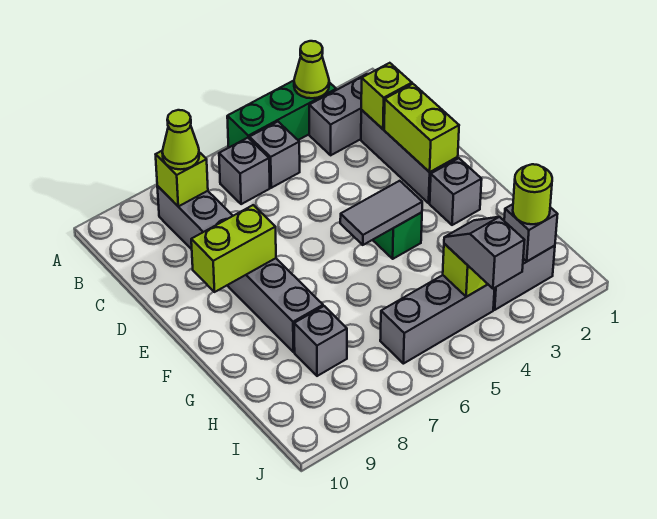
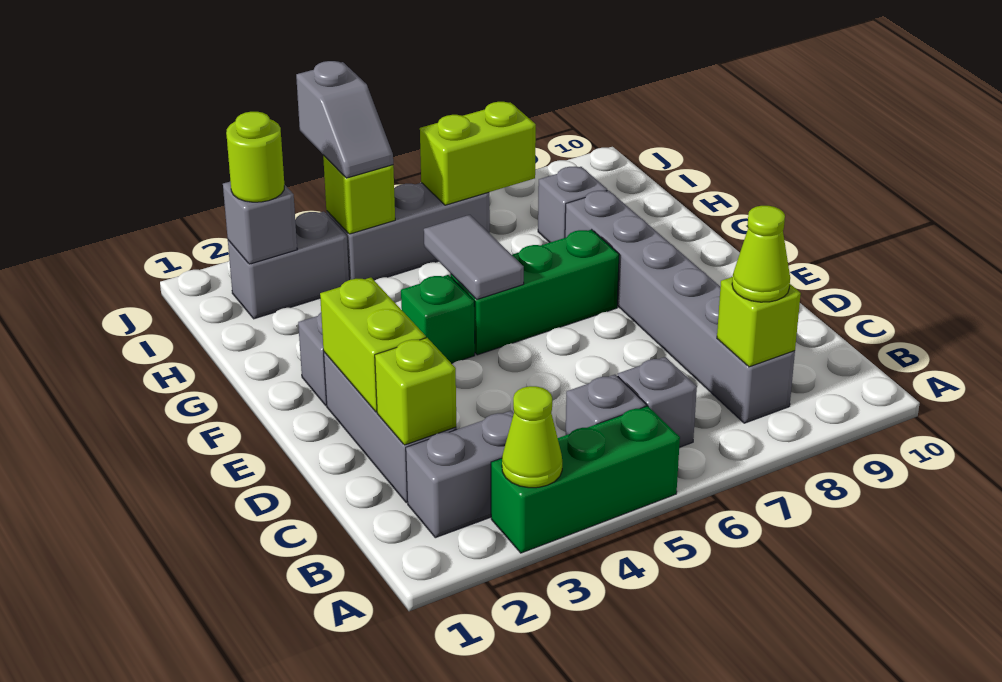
lime 1x2 brick [191,205,276,292] -> lime 1x2 brick moved to [420,102,536,205]
grey 1x2 tile [340,181,422,245] -> grey 1x2 tile turned to [424,215,524,300]
none -> green 1x3 brick [451,230,619,355]

